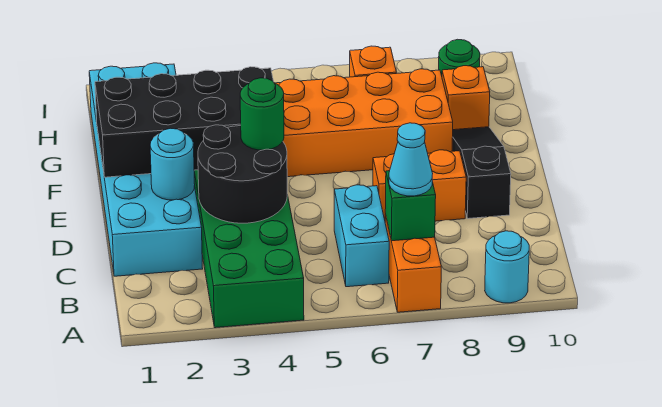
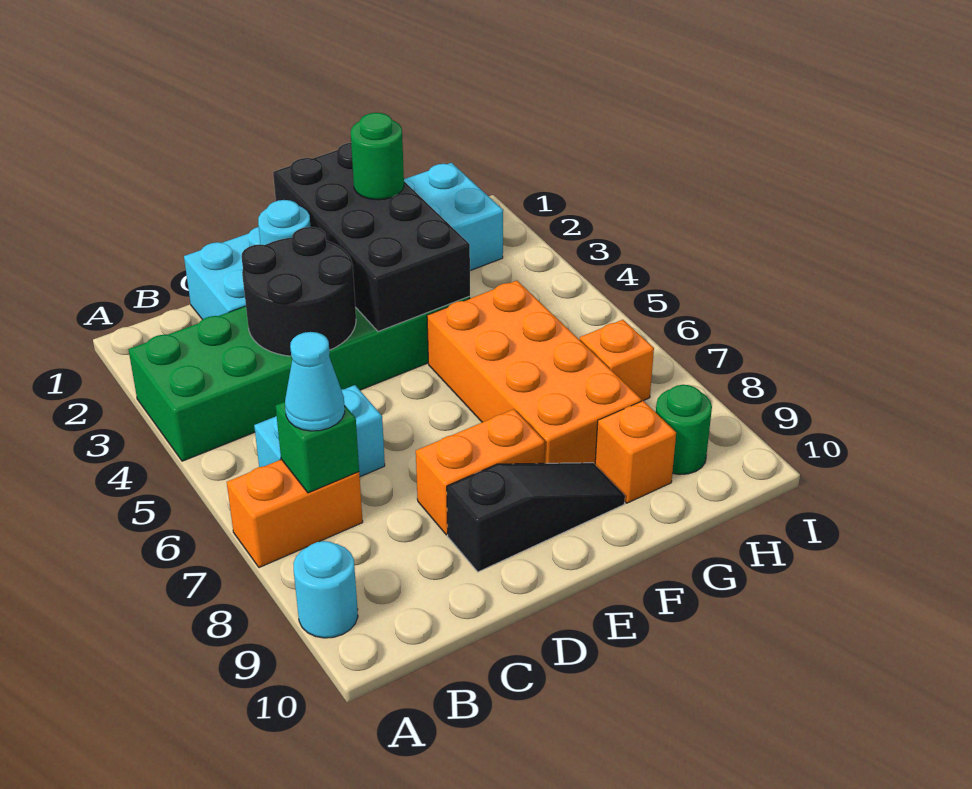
green 1x1 round brick [240,78,284,150] -> green 1x1 round brick moved to [351,113,404,200]
orange 1x2 brick [373,150,466,221] -> orange 1x2 brick turned to [416,409,545,535]

